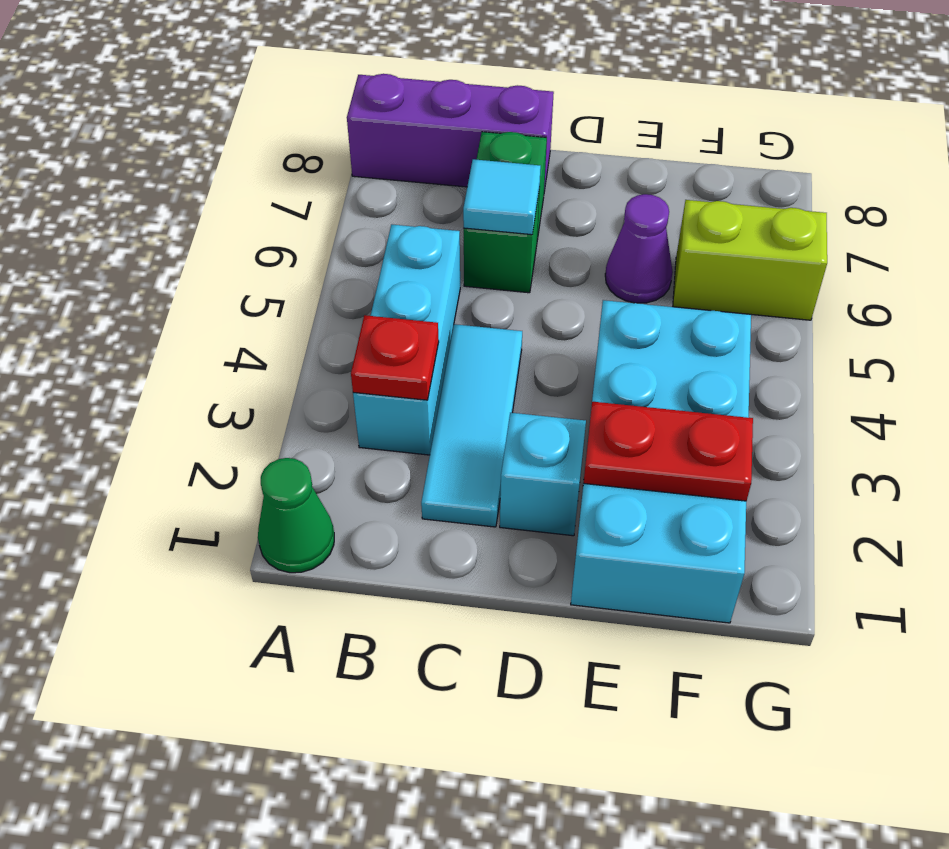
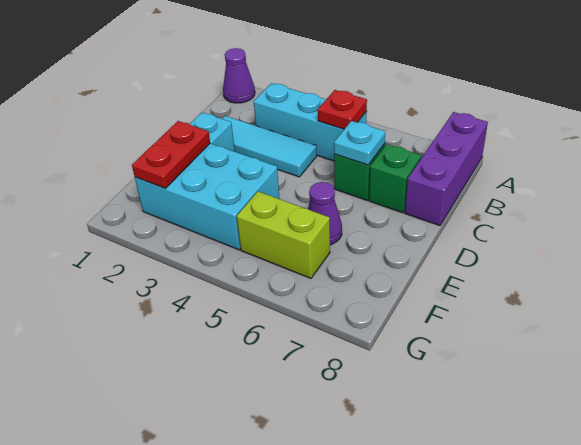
green 1x1 cone [258,458,334,573] -> purple 1x1 cone [223,48,255,103]
red 1x1 plate [351,315,439,400] -> red 1x1 plate moved to [318,90,367,129]
cyan 1x1 tile [463,159,541,235] -> cyan 1x1 plate [334,121,385,165]
cyan 2x4 brick [571,300,751,623] -> cyan 2x3 brick [135,143,279,250]
lime 1x2 brick [673,200,827,320] -> lime 1x2 brick turned to [237,192,330,278]

